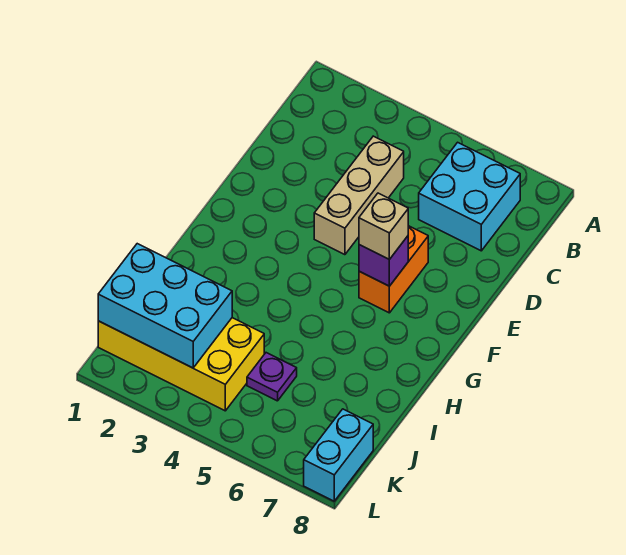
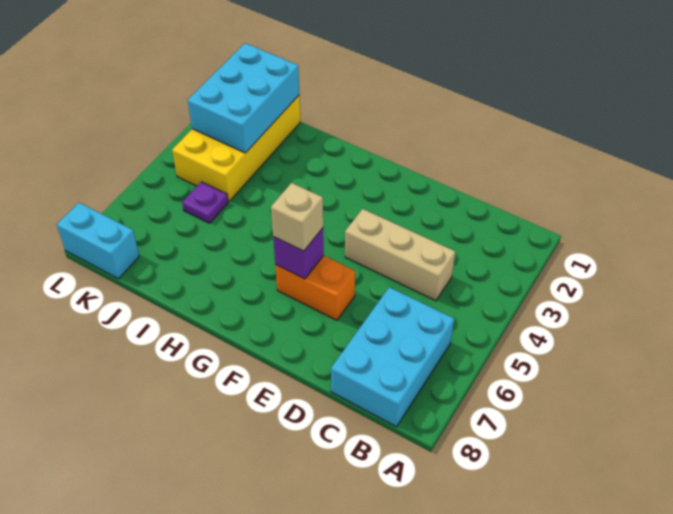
cyan 2x2 brick [419,142,520,251] -> cyan 2x3 brick [331,287,454,427]

